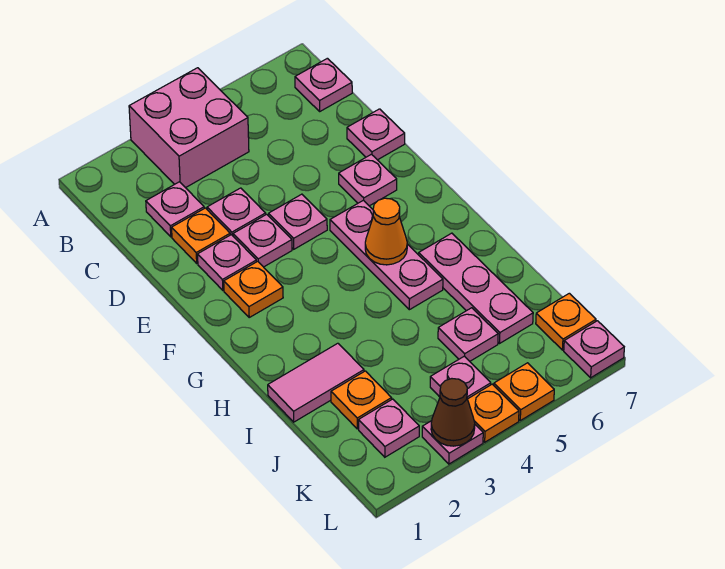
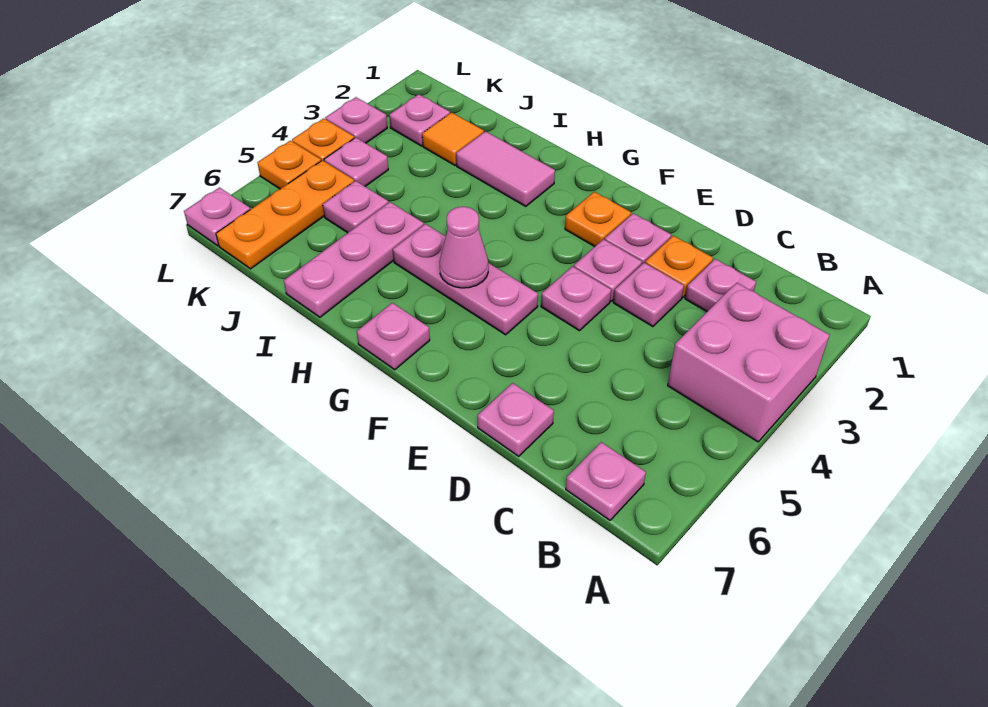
pink 1x1 plate [339,154,397,206] -> pink 1x1 plate moved to [357,303,430,370]
orange 1x1 cone [365,198,407,265] -> pink 1x1 cone [440,207,488,288]
pink 1x3 plate [419,233,533,343] -> pink 1x3 plate turned to [284,202,424,317]
pink 1x2 tile [268,343,364,422] -> pink 1x2 tile turned to [456,131,555,206]
orange 1x1 plate [331,371,392,429] -> orange 1x1 tile [422,113,484,165]
orange 1x1 plate [536,293,596,350] -> orange 1x3 plate [216,160,354,269]
brown 1x1 cone [431,379,475,446] -> none

